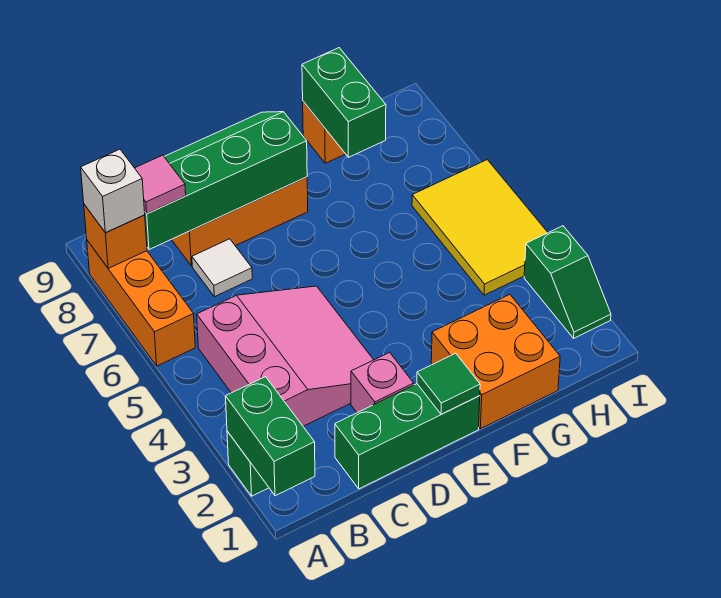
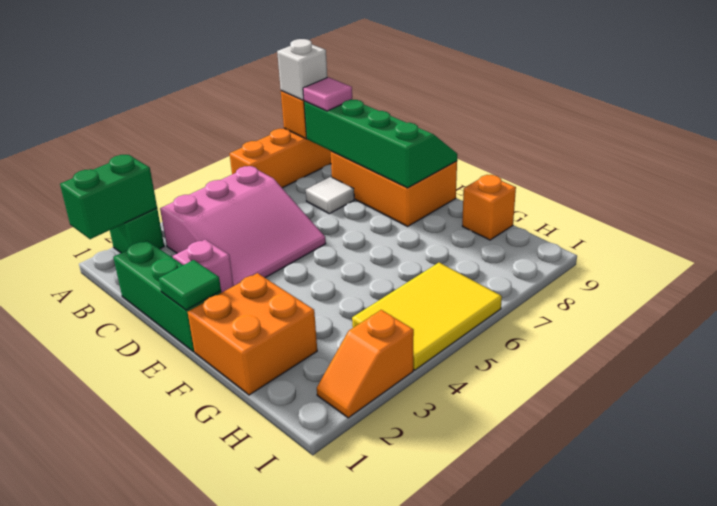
green 1x2 brick [302,48,386,157] -> none
green 1x2 slope [524,226,611,338] -> orange 1x2 slope [317,310,414,418]

